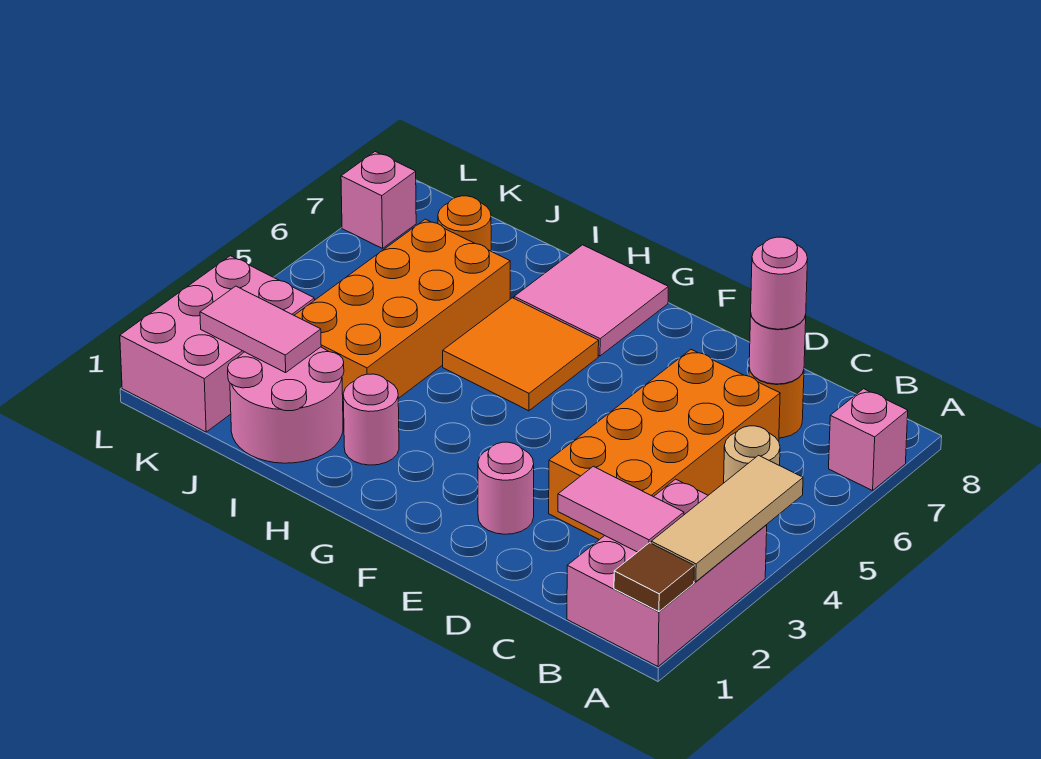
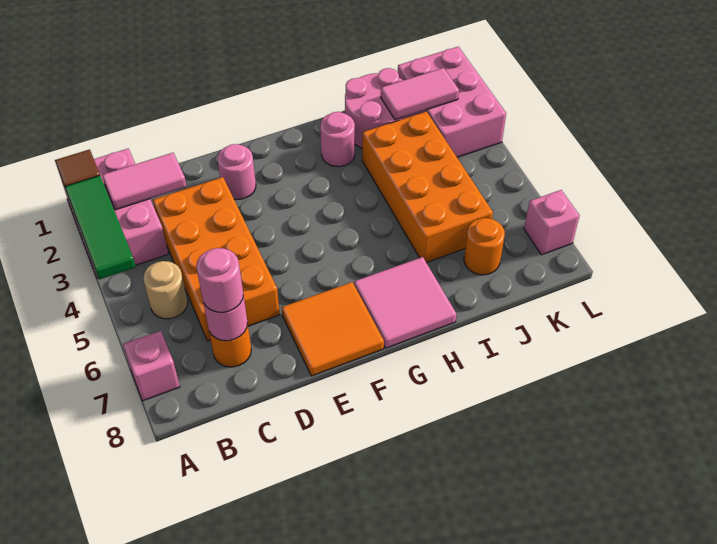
tan 1x3 tile [651,455,803,582] -> green 1x3 tile [65,176,136,280]
orange 2x2 tile [443,298,599,411] -> orange 2x2 tile moved to [282,282,384,376]

